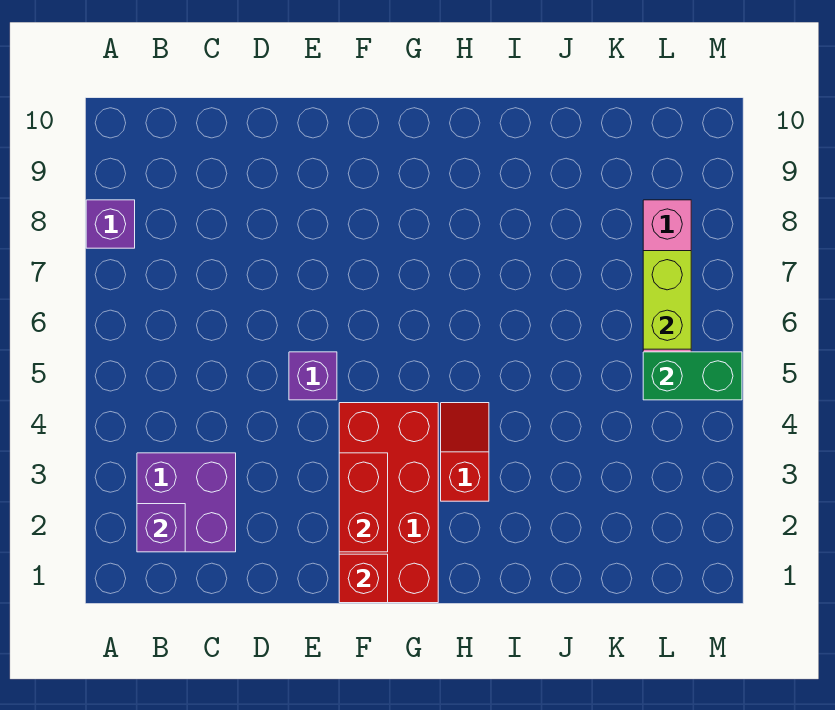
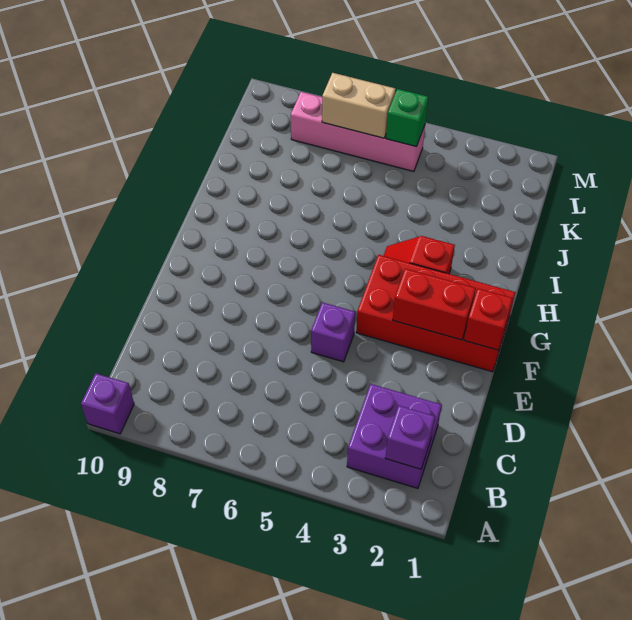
purple 1x1 brick [86,200,135,248] -> purple 1x1 brick moved to [81,373,134,434]
green 1x2 brick [643,352,742,400] -> green 1x1 brick [386,89,428,147]
lime 1x2 brick [643,251,691,349] -> tan 1x2 brick [322,73,395,138]

